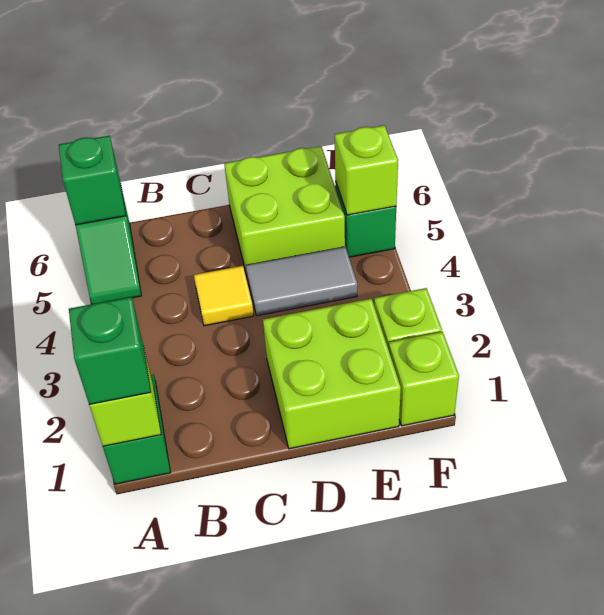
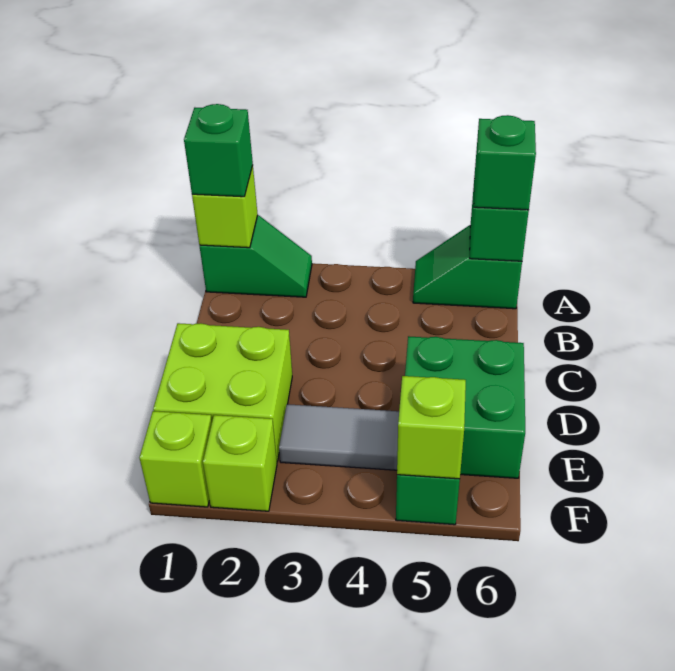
none -> green 1x1 brick [474,115,536,210]
yellow 1x1 tile [194,266,254,326] -> none
grey 1x2 tile [246,247,357,316] -> grey 1x2 tile turned to [279,404,399,470]
lime 2x2 brick [224,146,345,274] -> green 2x2 brick [405,336,525,478]

